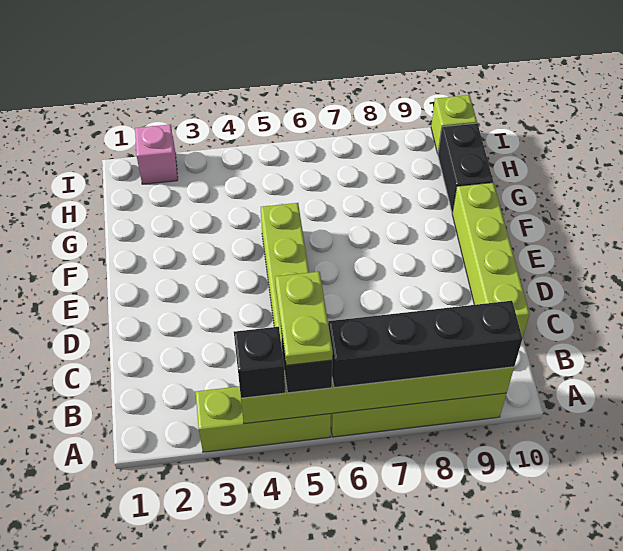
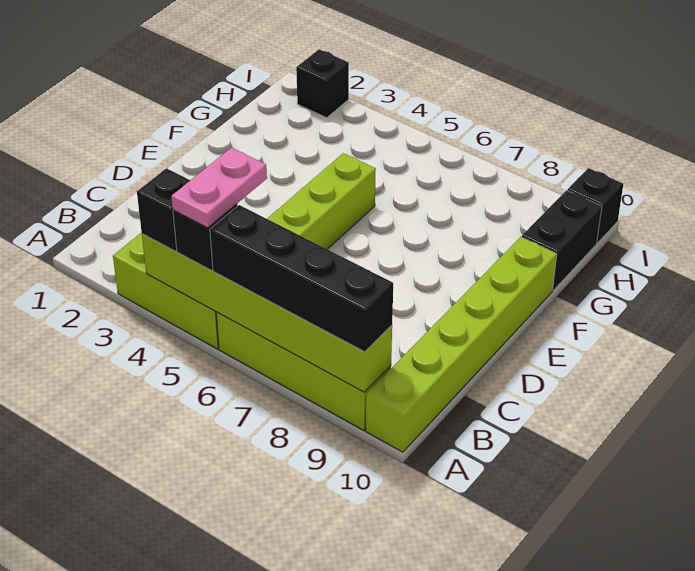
lime 1x2 plate [275,272,333,365] -> pink 1x2 plate [171,148,267,228]
lime 1x4 brick [452,183,530,338] -> lime 1x6 brick [366,237,557,452]
pink 1x1 brick [135,124,178,184] -> black 1x1 brick [296,50,349,118]
lime 1x1 brick [431,95,477,154] -> black 1x1 brick [567,168,623,243]

